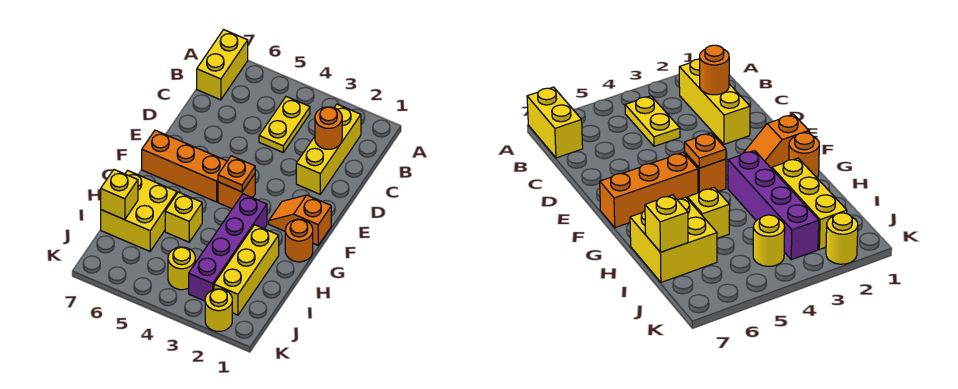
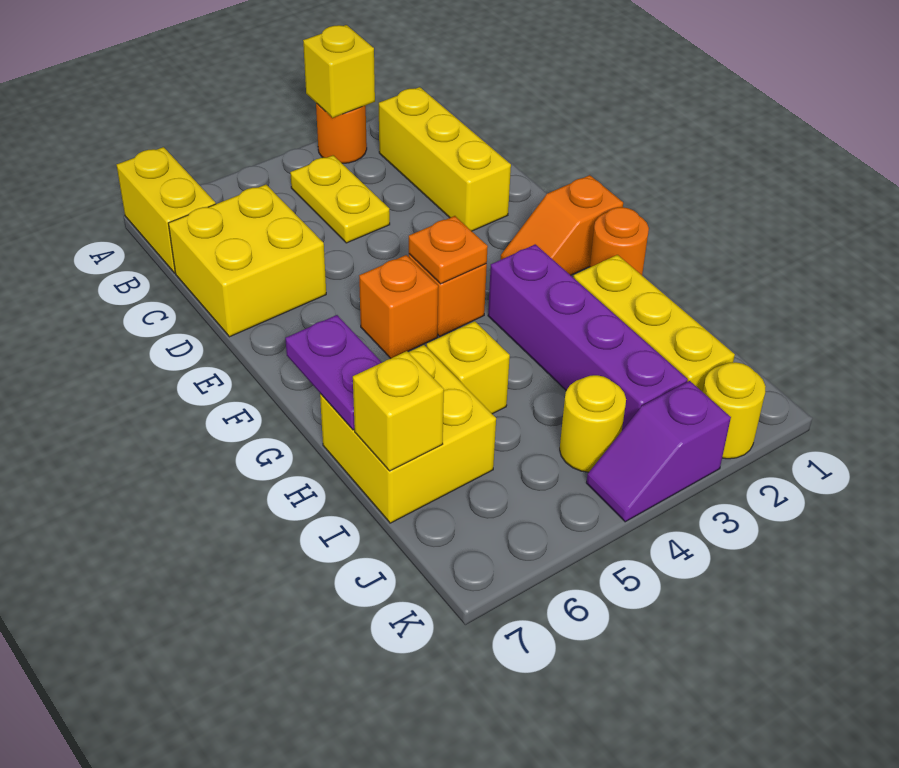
none -> yellow 1x1 brick [303,25,375,118]
orange 1x1 round brick [315,107,342,149] -> orange 1x1 round brick moved to [316,103,367,163]
none -> yellow 2x2 brick [168,185,326,337]
orange 1x3 brick [142,130,227,202] -> orange 1x1 brick [359,255,438,358]
none -> purple 1x2 plate [285,315,382,430]
none -> purple 1x2 slope [586,381,731,522]

